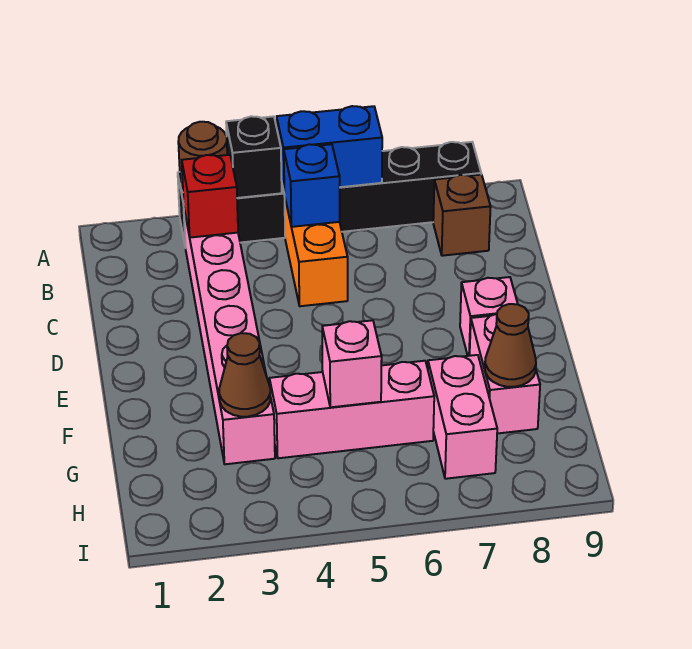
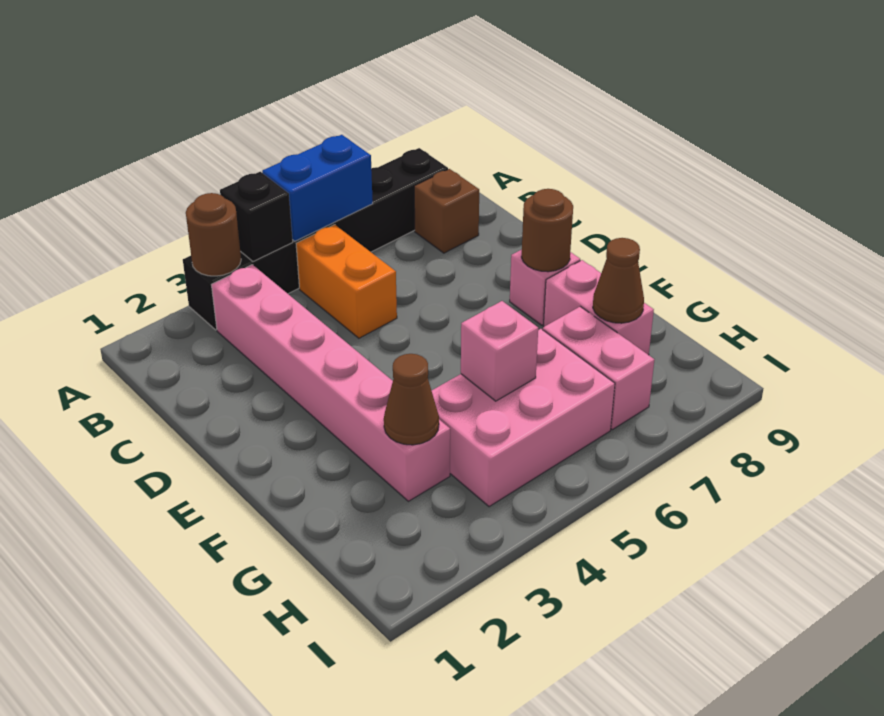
red 1x1 brick [182,155,238,238] -> none
blue 1x1 brick [284,144,340,227] -> none
none -> brown 1x1 round brick [522,189,573,272]
pink 1x3 brick [269,361,434,458] -> pink 2x3 brick [432,329,615,507]

